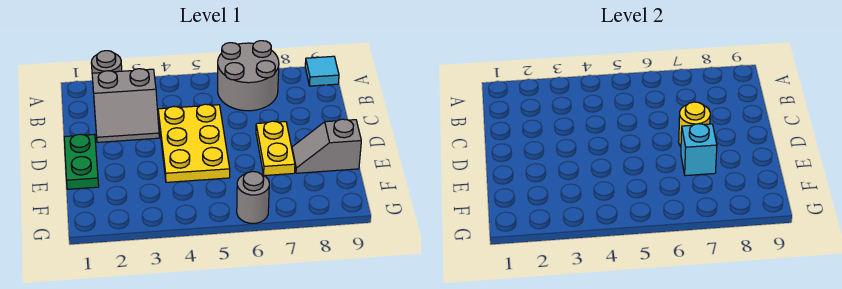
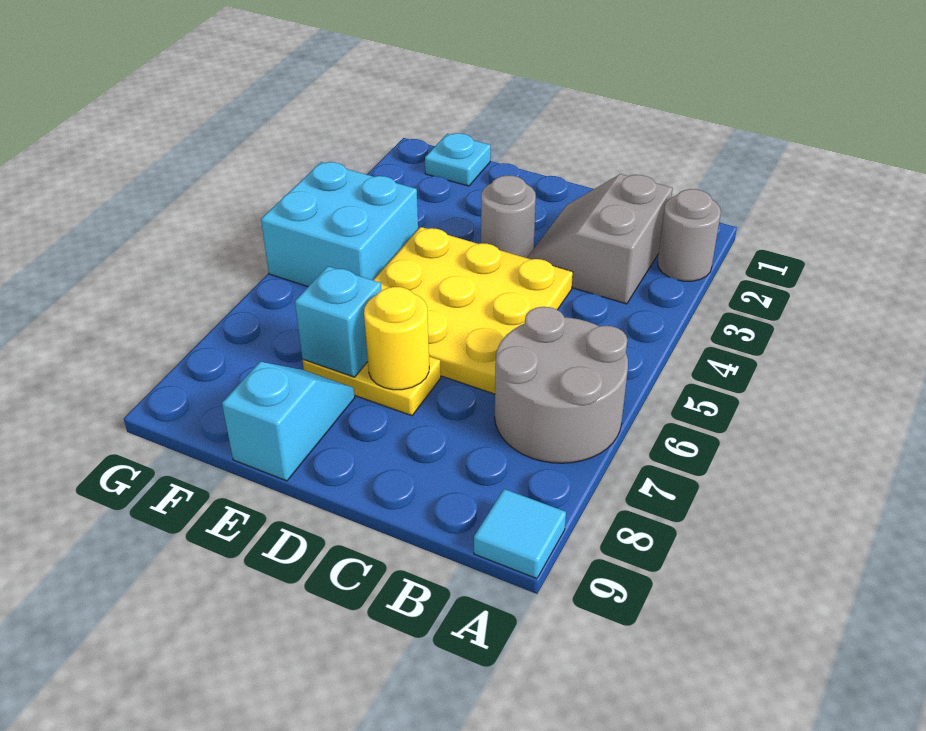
yellow 2x3 plate [158,104,230,182] -> yellow 3x3 plate [373,227,573,394]
green 1x2 plate [64,134,99,189] -> none
grey 1x2 slope [292,119,361,173] -> cyan 1x2 slope [222,362,355,481]
none -> cyan 1x1 plate [425,133,491,186]
none -> cyan 2x2 brick [261,162,418,287]
grey 1x1 round brick [237,171,269,223] -> grey 1x1 round brick moved to [481,175,536,258]

